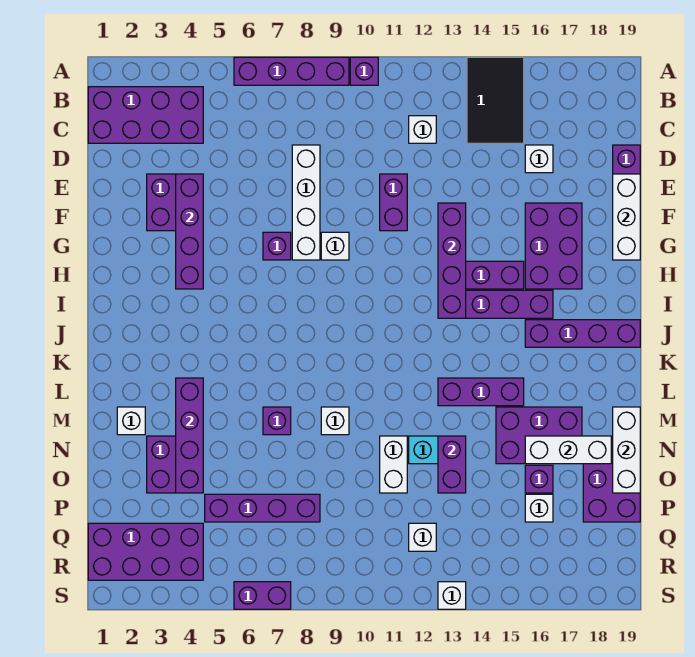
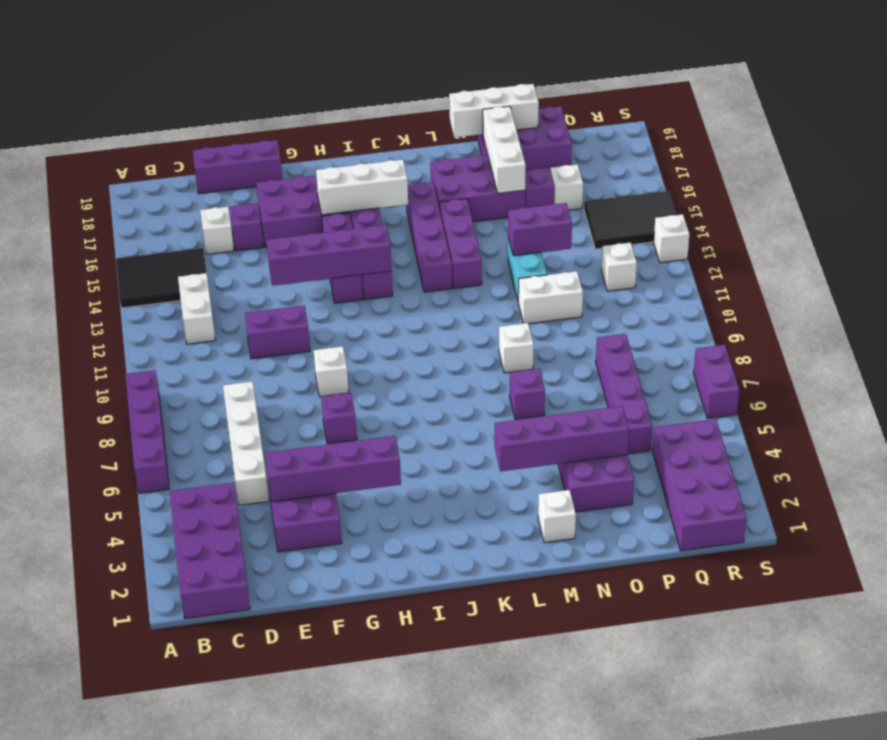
purple 1x1 brick [350,57,378,85] -> purple 1x1 brick moved to [230,203,263,251]
white 1x1 brick [409,116,436,143] -> white 1x2 brick [178,273,215,344]
white 1x4 brick [292,145,320,260] -> white 1x4 brick turned to [223,381,269,505]
white 1x3 brick [613,174,640,260] -> white 1x3 brick moved to [316,160,408,215]
purple 1x4 brick [525,320,640,347] -> purple 1x4 brick moved to [406,182,452,292]
purple 2x3 brick [496,407,582,464] -> purple 2x3 brick turned to [430,155,525,222]
none -> black 2x3 tile [584,191,676,249]

